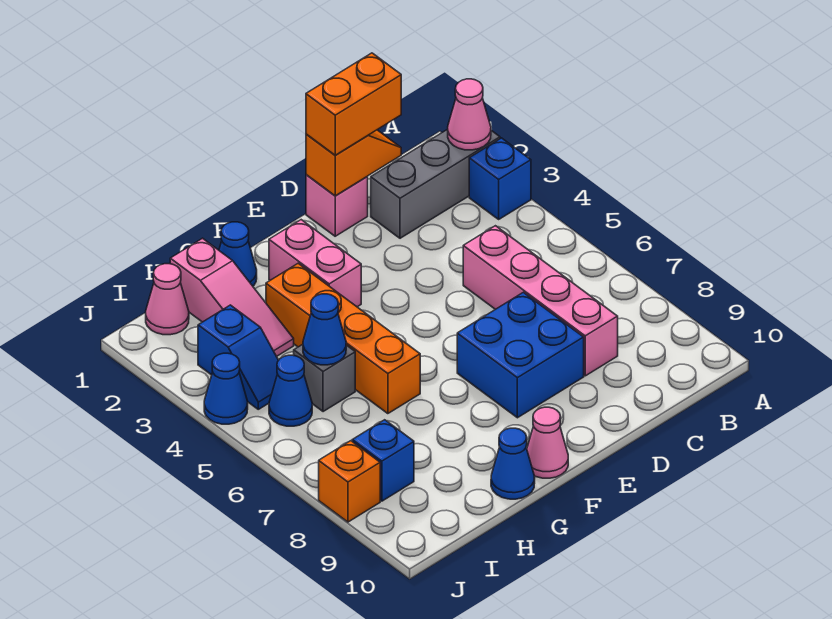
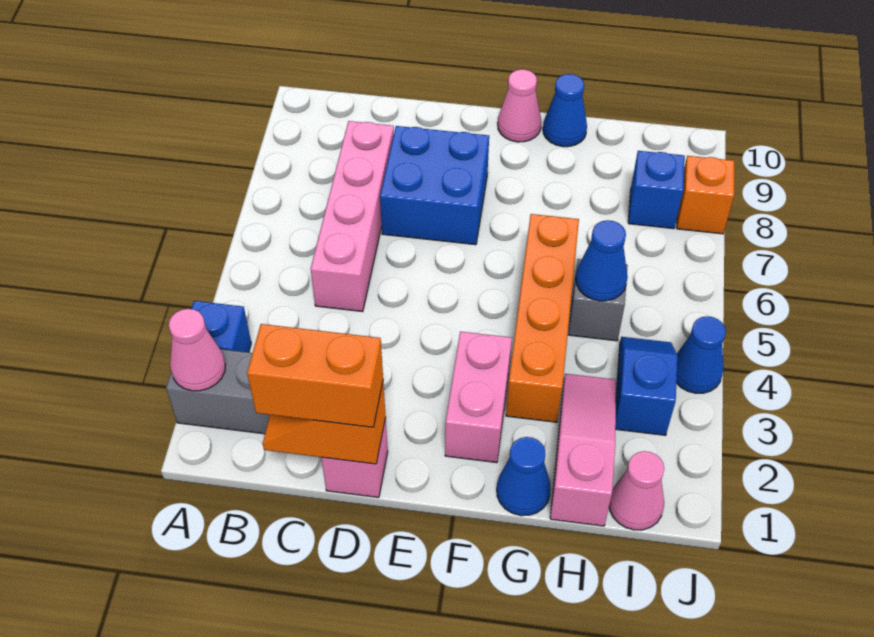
blue 1x1 cone [269,355,312,426] -> none

